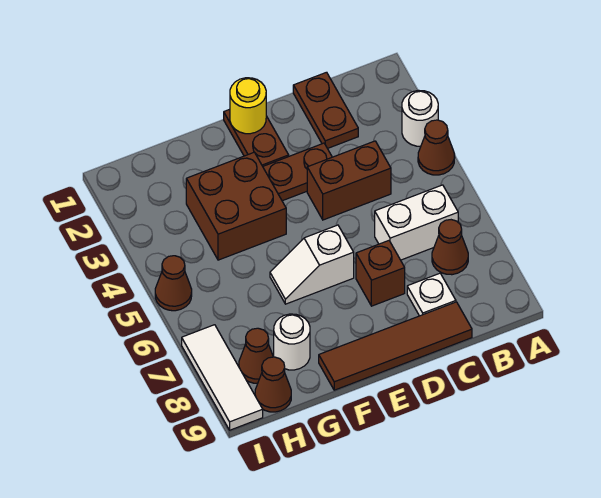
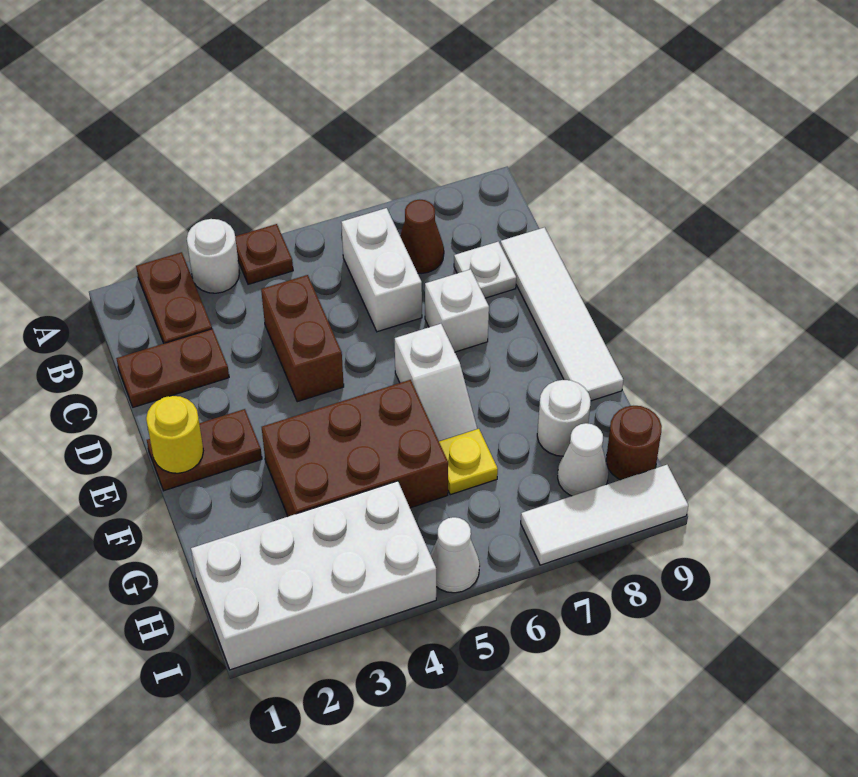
brown 1x1 cone [418,120,455,175] -> brown 1x1 plate [235,224,293,284]
brown 1x4 tile [319,302,472,390] -> white 1x4 tile [501,227,623,401]
brown 1x2 plate [263,143,332,201] -> brown 1x2 plate moved to [136,252,212,343]
brown 1x1 brick [356,241,405,306] -> white 1x1 brick [425,269,489,352]
brown 2x2 brick [186,152,286,260] -> brown 2x3 brick [262,380,448,516]
none -> yellow 1x1 plate [439,429,498,495]
none -> white 2x4 brick [191,481,436,670]
brown 1x1 cone [239,328,273,383] -> white 1x1 cone [558,423,608,496]
brown 1x1 cone [255,357,291,412] -> brown 1x1 round brick [606,406,662,480]
brown 1x1 cone [155,256,192,311] -> white 1x1 cone [430,517,480,593]

